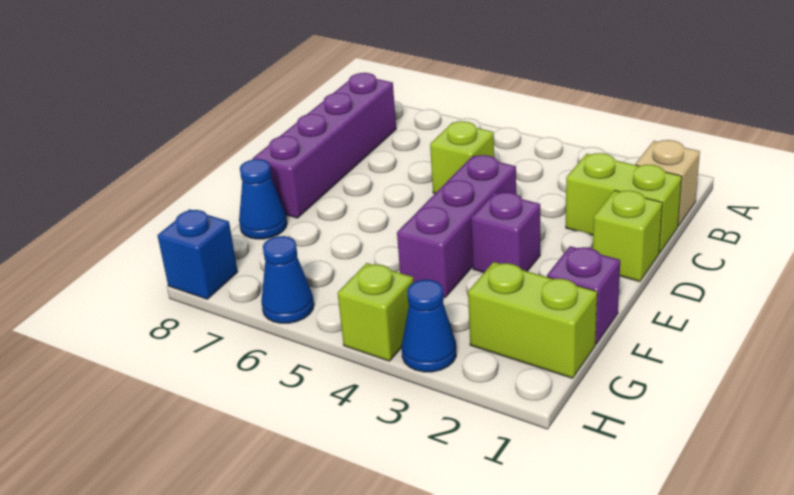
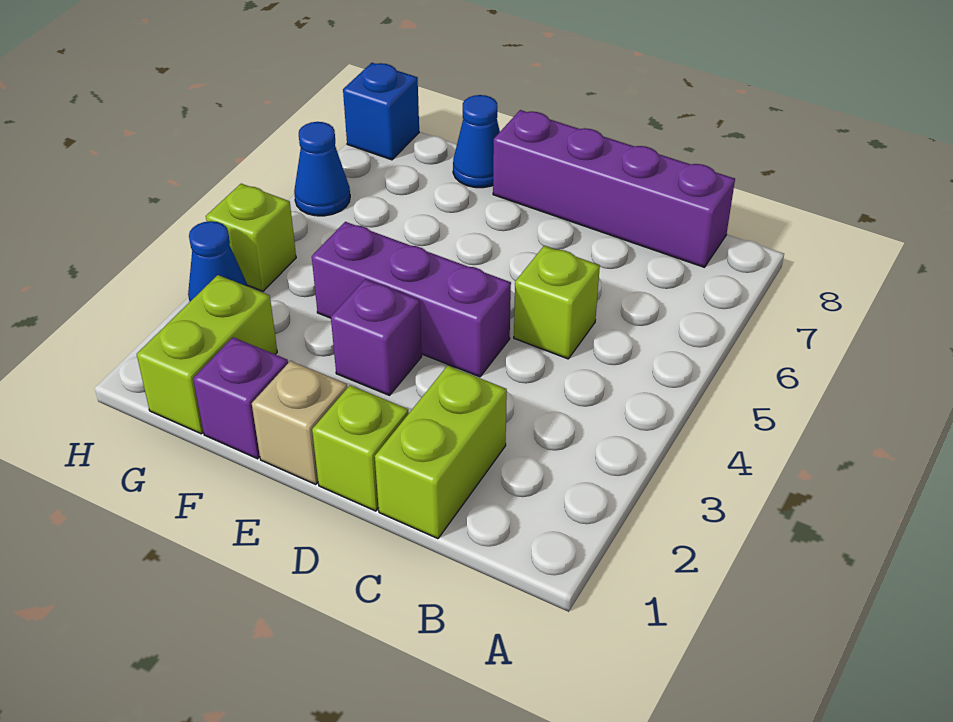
tan 1x1 brick [635,140,700,226] -> tan 1x1 brick moved to [252,361,347,485]

